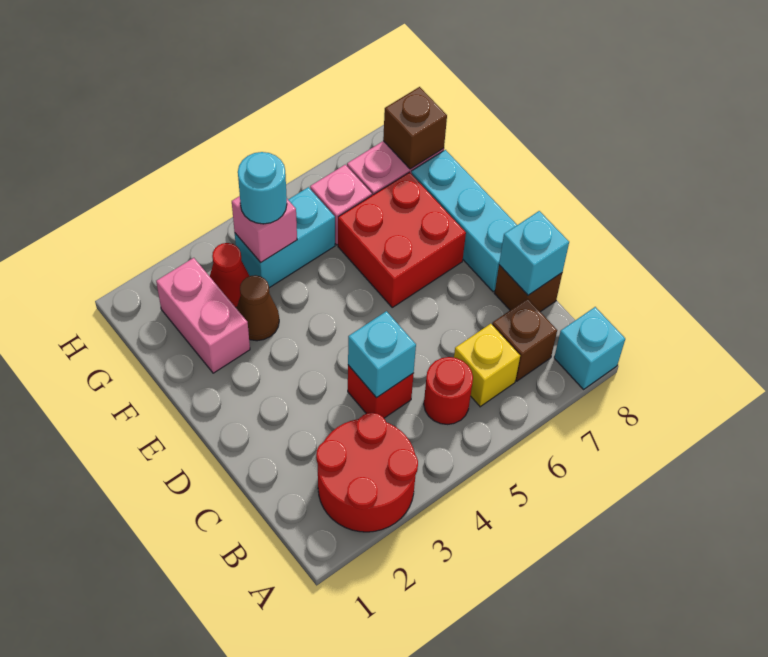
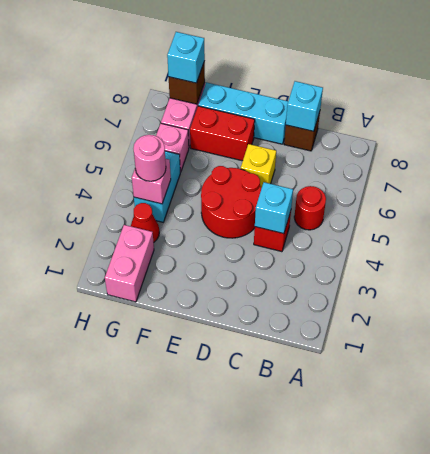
red 2x2 round brick [316,413,418,532] -> red 2x2 round brick moved to [201,166,261,238]
cyan 1x1 brick [554,307,625,389] -> cyan 1x1 brick moved to [167,32,205,83]
yellow 1x1 brick [454,324,520,407] -> yellow 1x1 brick moved to [241,144,276,188]
brown 1x1 brick [492,299,557,381] -> none
red 2x2 brick [338,172,466,307] -> red 1x2 brick [190,106,255,161]
pink 1x2 brick [156,258,250,373] -> pink 1x2 brick turned to [105,225,154,302]
brown 1x1 cone [236,275,279,341] -> none
cyan 1x1 round brick [238,152,287,224] -> pink 1x1 round brick [133,135,166,181]

